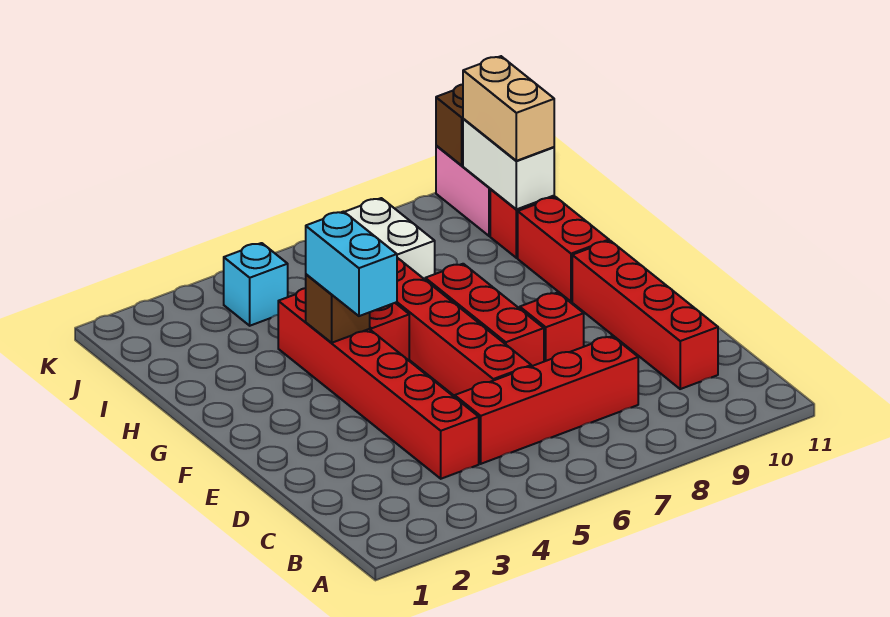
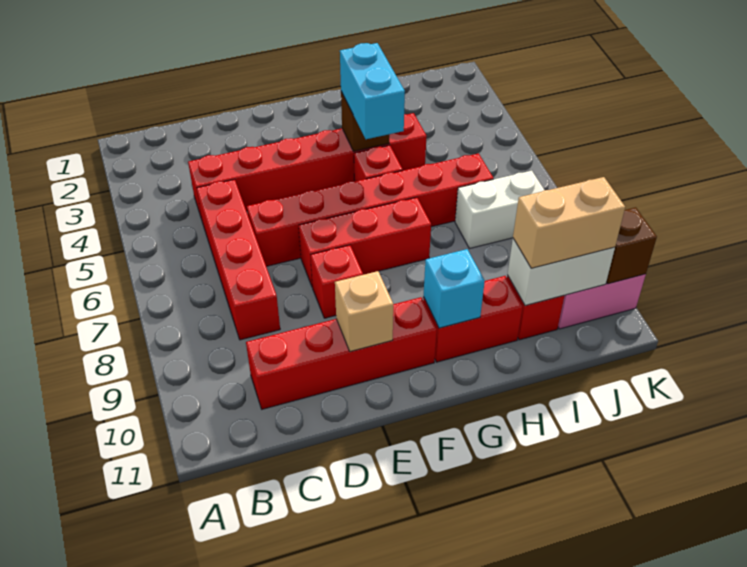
none -> tan 1x1 brick [335,271,393,352]
cyan 1x2 brick [306,212,397,316] -> cyan 1x2 brick turned to [340,43,405,139]
cyan 1x1 brick [224,243,288,326] -> cyan 1x1 brick moved to [424,249,485,328]

